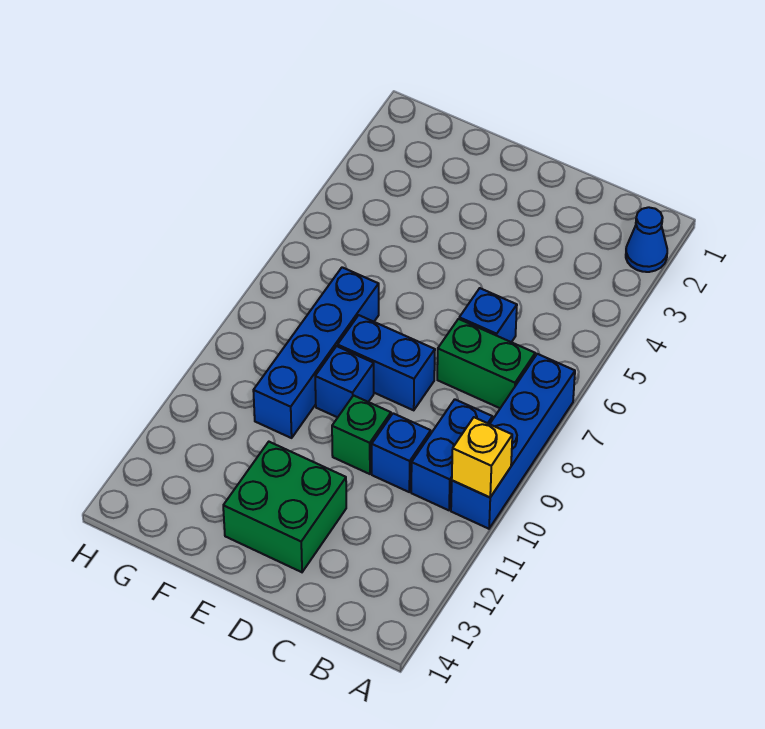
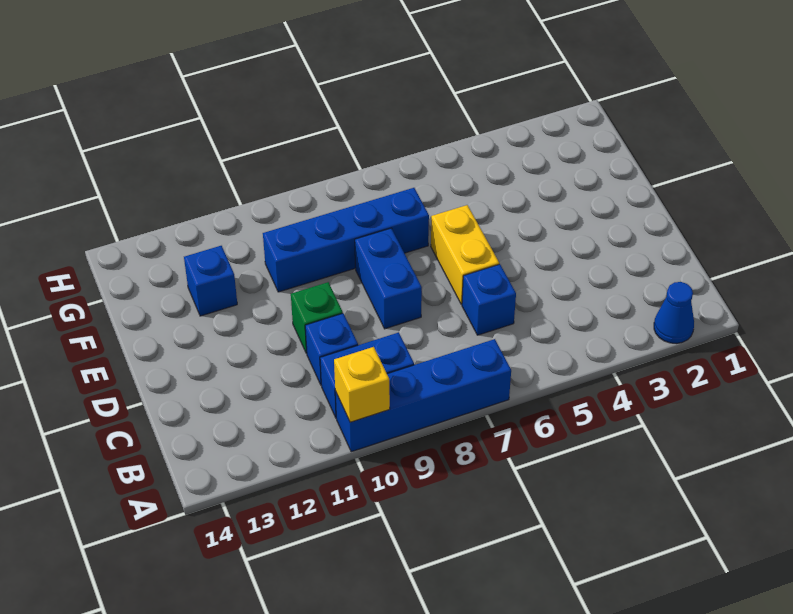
green 1x2 brick [437,319,535,408] -> none
none -> yellow 1x2 brick [431,205,499,304]
green 2x2 brick [223,442,346,572] -> none
blue 1x1 brick [315,346,374,417] -> blue 1x1 brick moved to [184,246,237,316]

